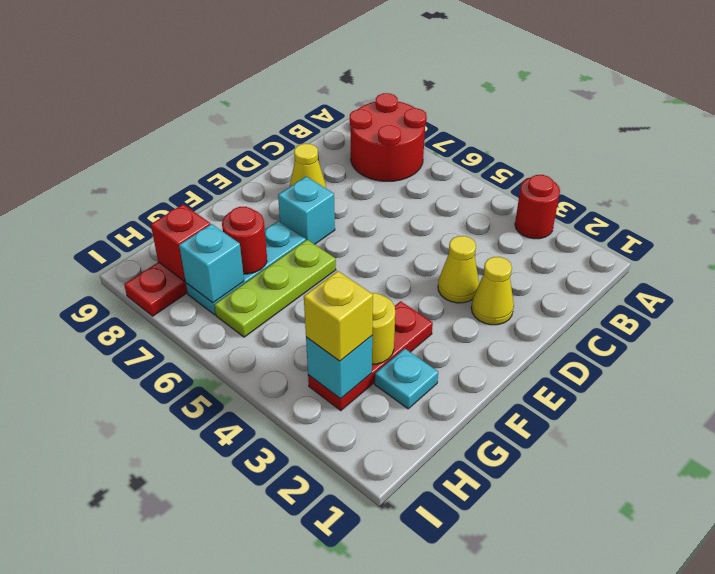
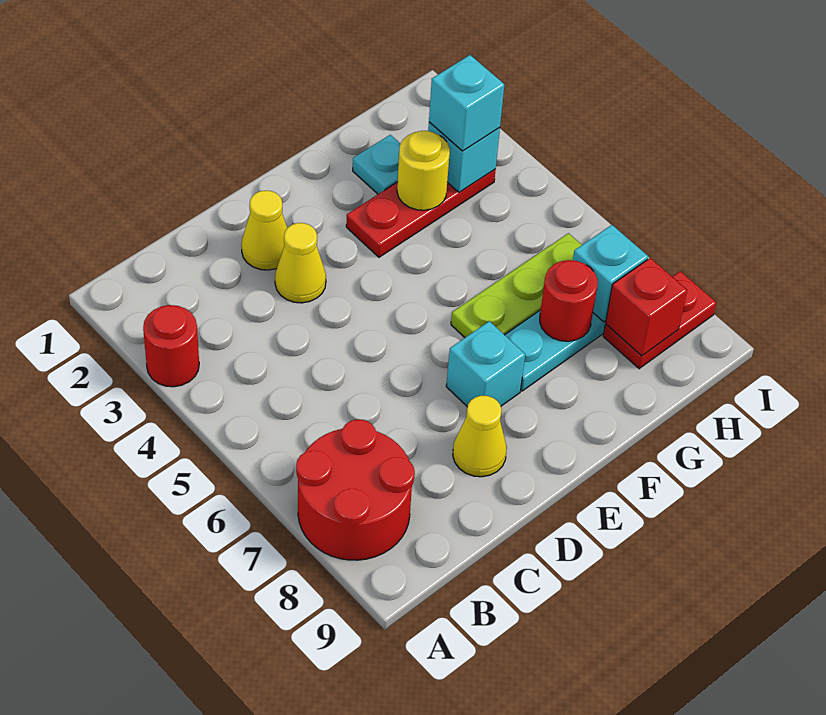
yellow 1x1 brick [304,271,373,361] -> cyan 1x1 brick [429,55,504,151]

